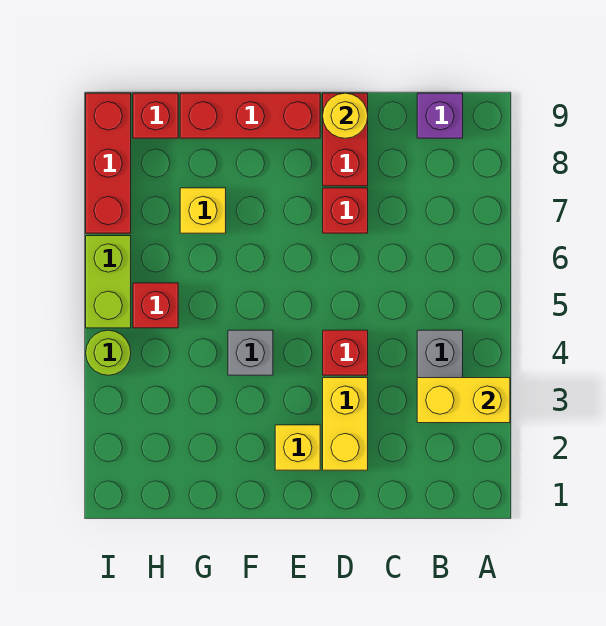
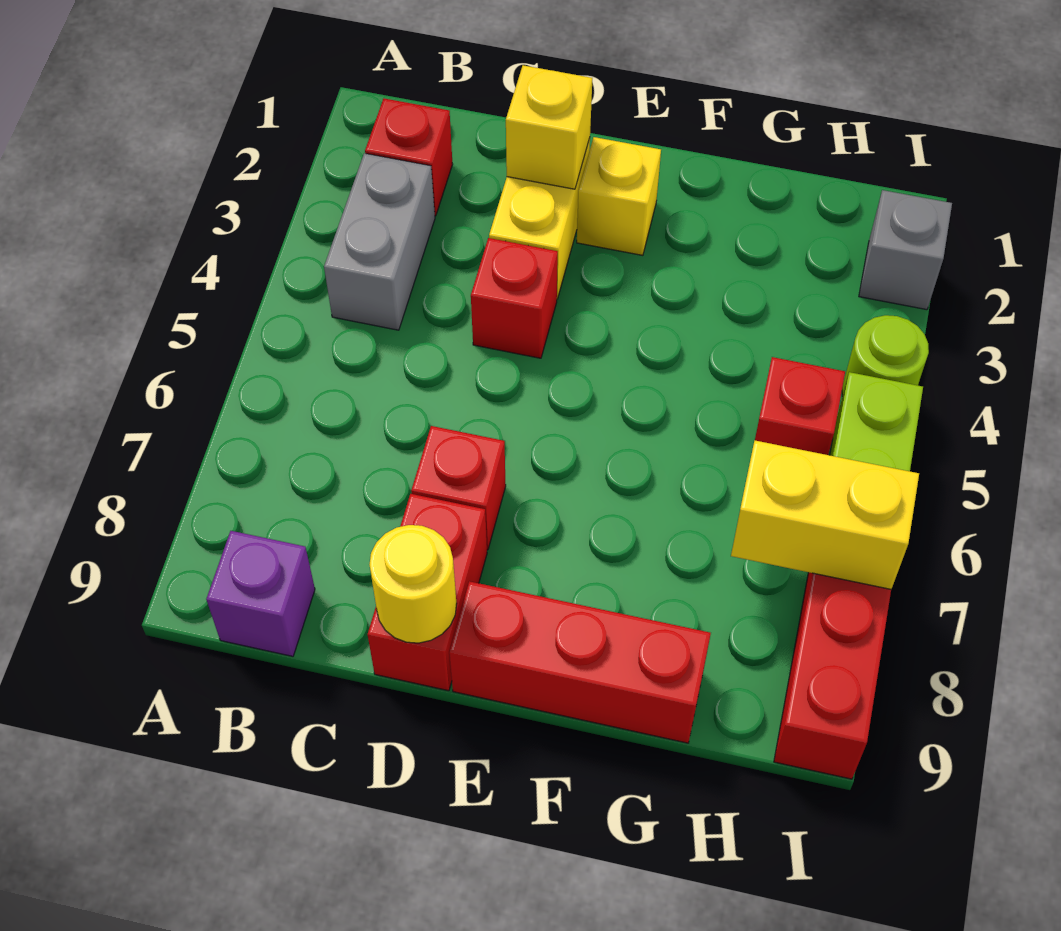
yellow 1x2 brick [417,378,510,423] -> yellow 1x2 brick moved to [731,440,919,589]
grey 1x1 brick [228,330,273,375] -> grey 1x1 brick moved to [859,190,952,310]
yellow 1x1 brick [180,188,226,233] -> yellow 1x1 brick moved to [506,65,592,189]
red 1x1 brick [133,93,178,138] -> red 1x1 brick moved to [365,99,453,216]

